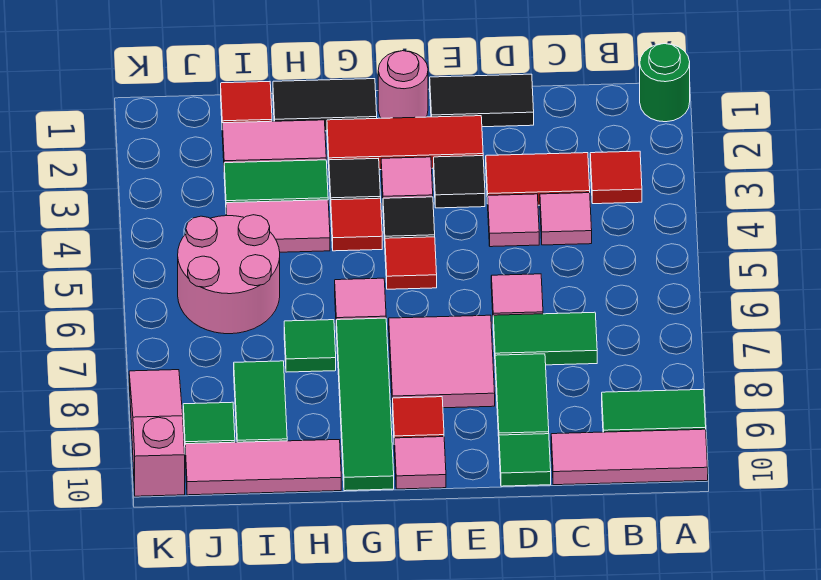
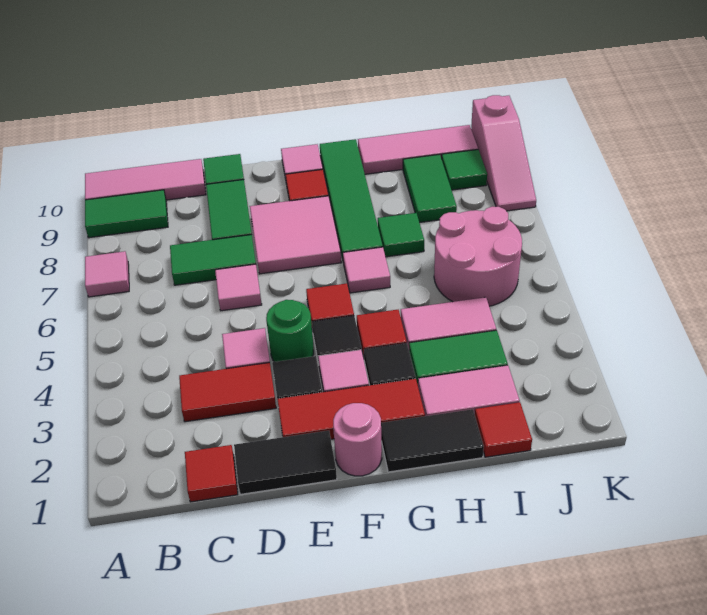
green 1x1 round brick [640,44,690,122] -> green 1x1 round brick moved to [266,300,314,362]
red 1x1 tile [590,151,642,204] -> red 1x1 tile moved to [185,445,238,502]
pink 1x1 tile [540,193,592,245] -> pink 1x1 tile moved to [85,251,129,297]

